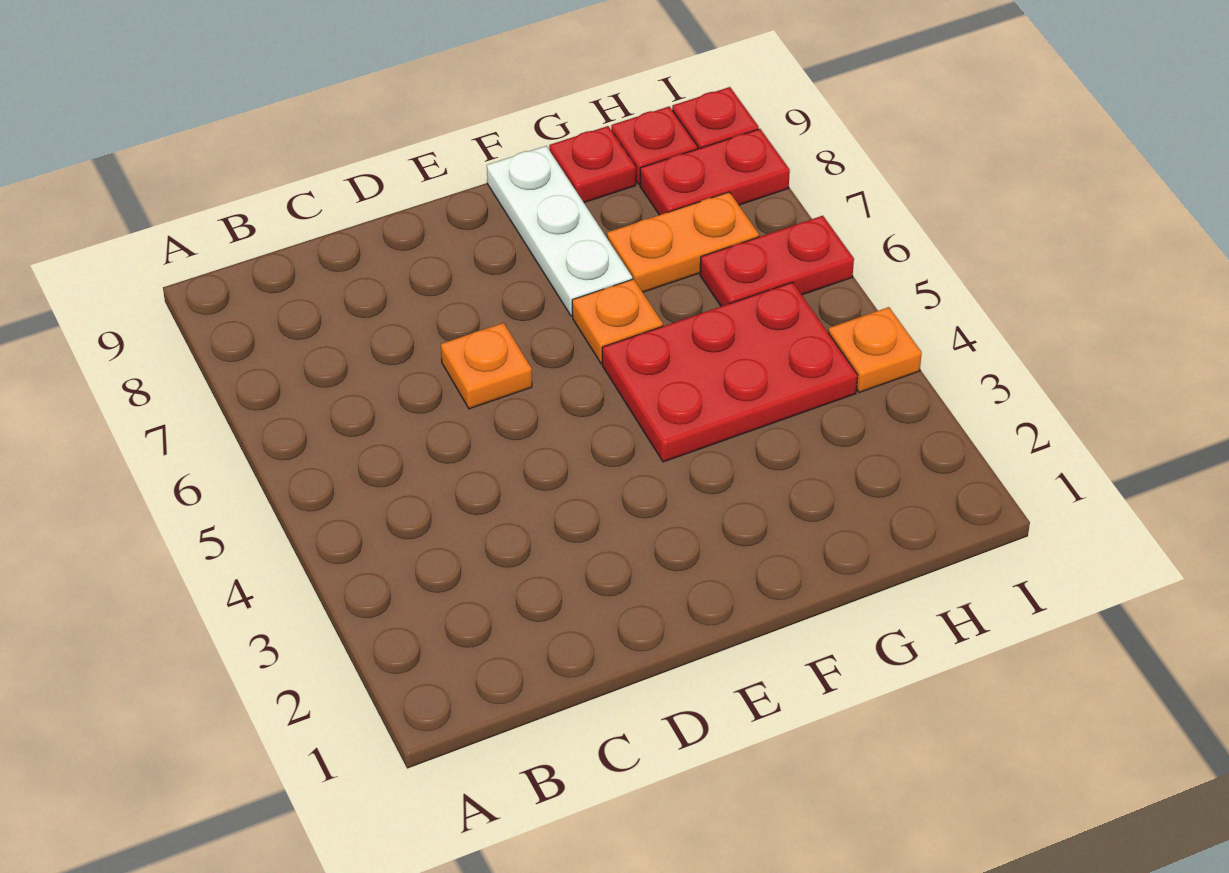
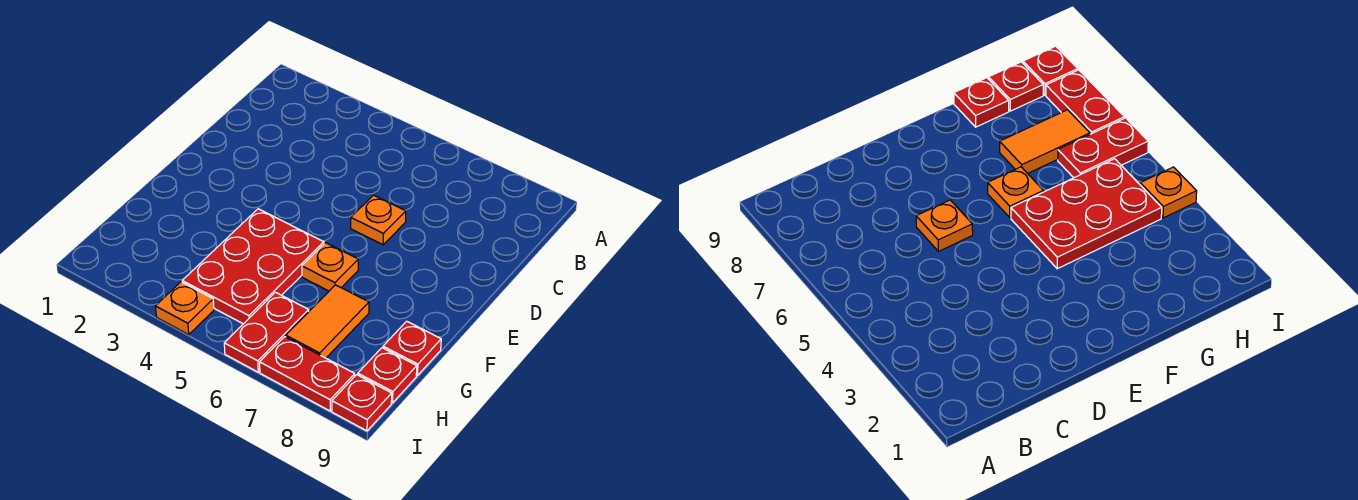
white 1x3 plate [487,146,632,316] -> none
orange 1x2 plate [607,192,759,292] -> orange 1x2 tile [286,285,369,358]
red 1x2 plate [640,129,790,215] -> red 1x2 plate turned to [260,337,355,411]

